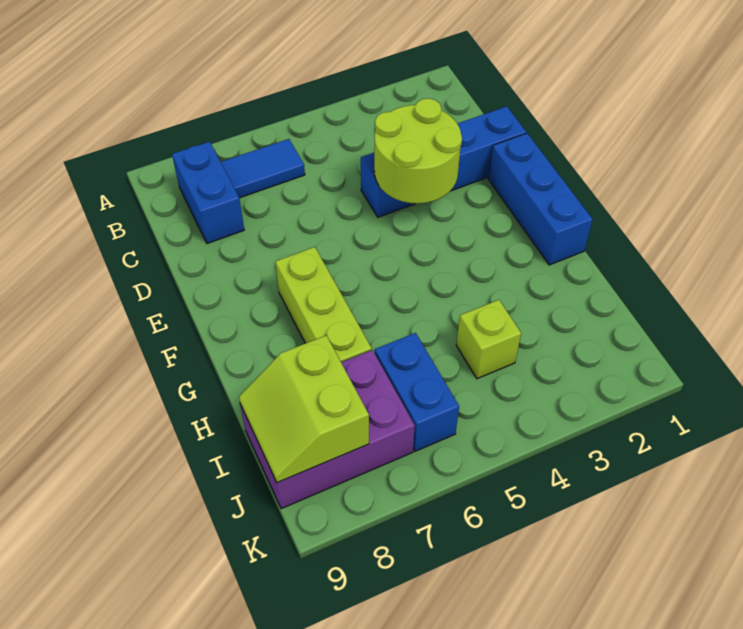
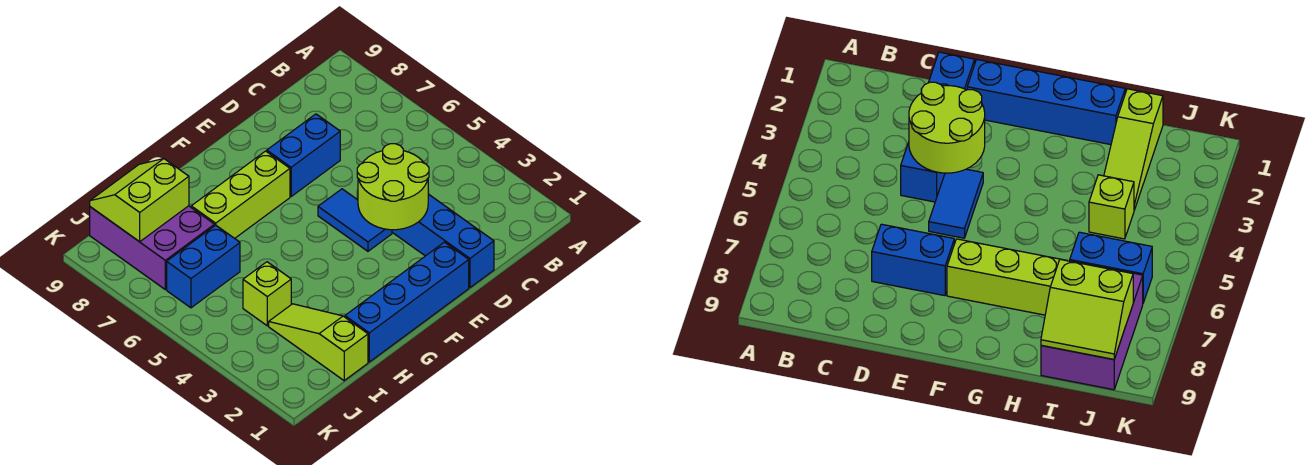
blue 1x2 tile [221,139,305,198] -> blue 1x2 tile moved to [318,189,392,251]
blue 1x2 brick [172,142,244,244] -> blue 1x2 brick moved to [267,114,340,196]
blue 1x3 brick [488,133,593,265] -> blue 1x4 brick [345,242,469,362]
none -> lime 1x3 slope [269,304,368,381]

